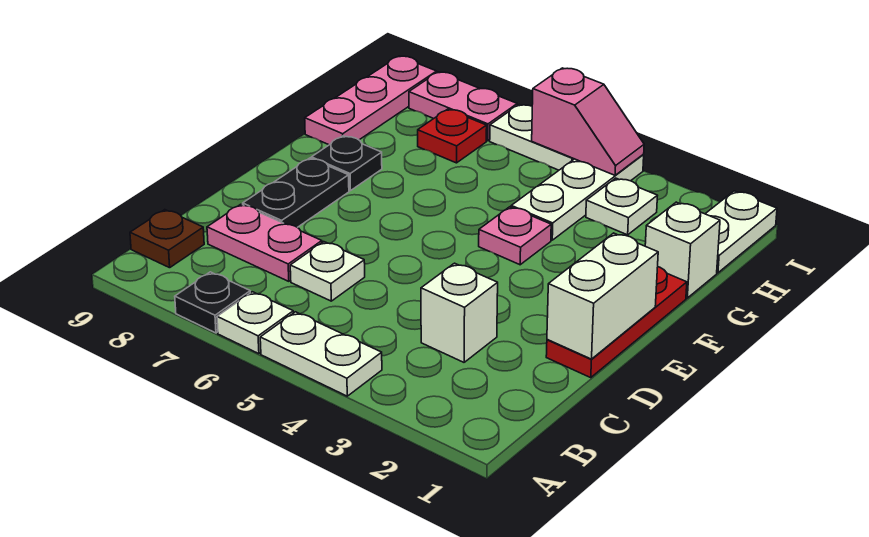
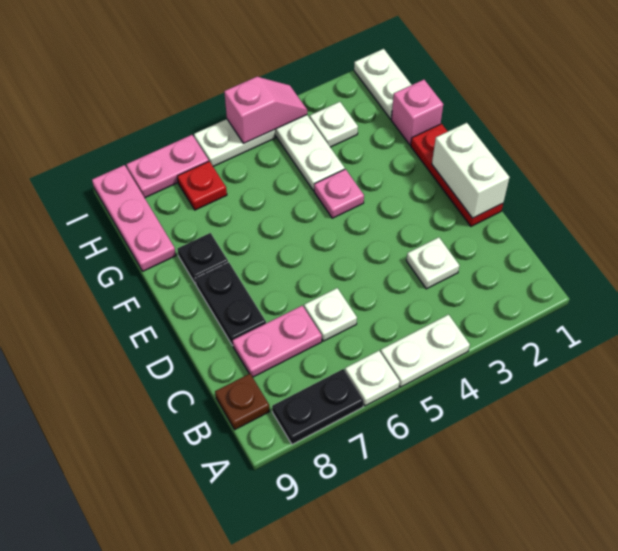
black 1x1 plate [175,272,250,333] -> black 1x2 plate [272,369,364,444]
white 1x1 brick [421,263,498,362] -> white 1x1 plate [406,237,459,289]
white 1x1 brick [645,202,720,298] -> pink 1x1 brick [391,80,443,145]

